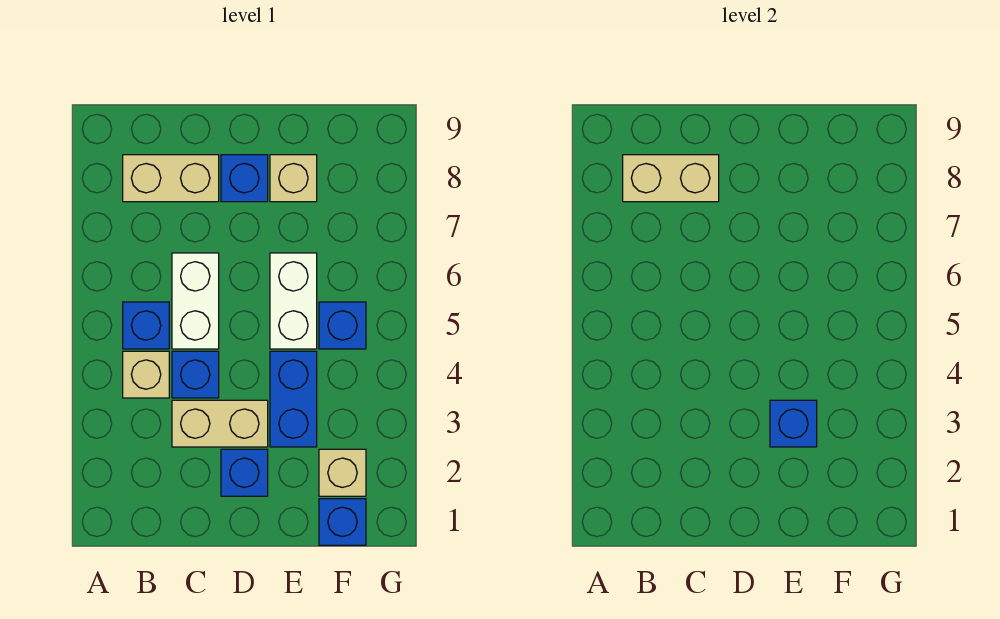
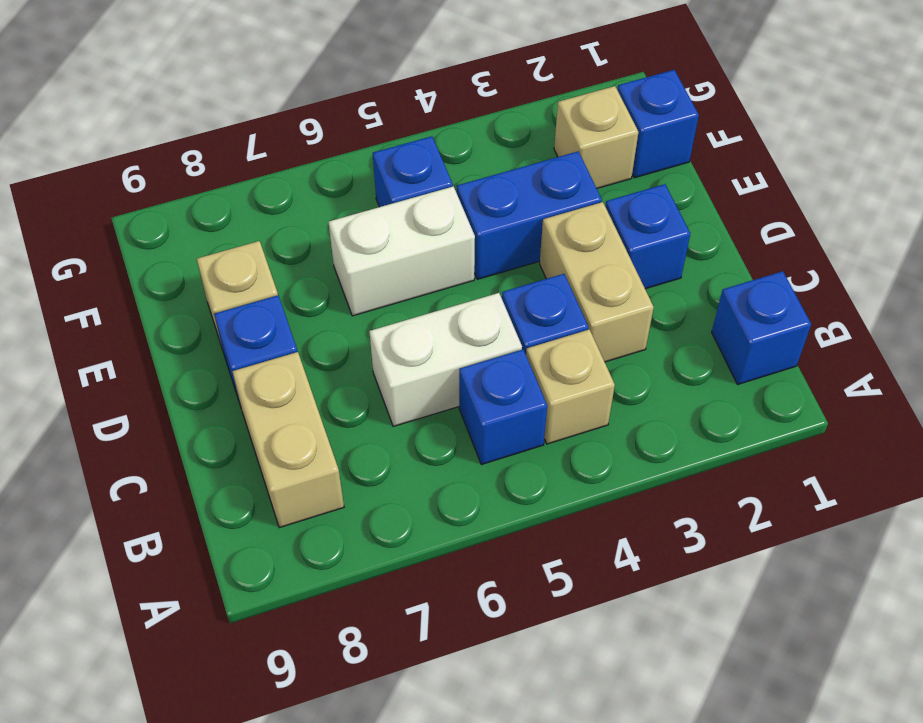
tan 1x2 brick [623,155,719,202] -> none
blue 1x1 brick [770,400,817,447] -> blue 1x1 brick moved to [712,271,811,384]

